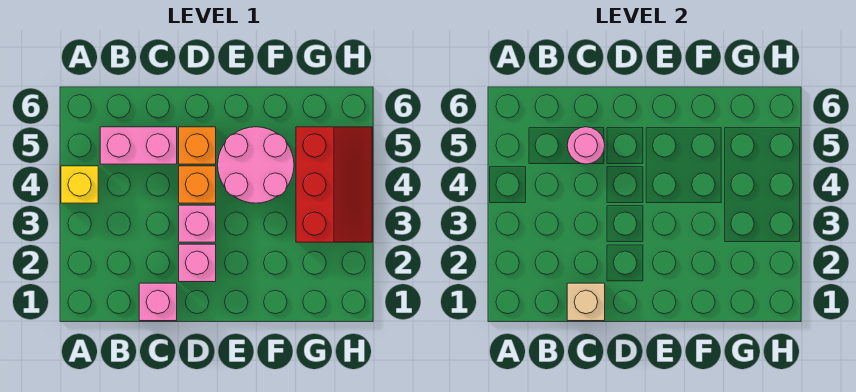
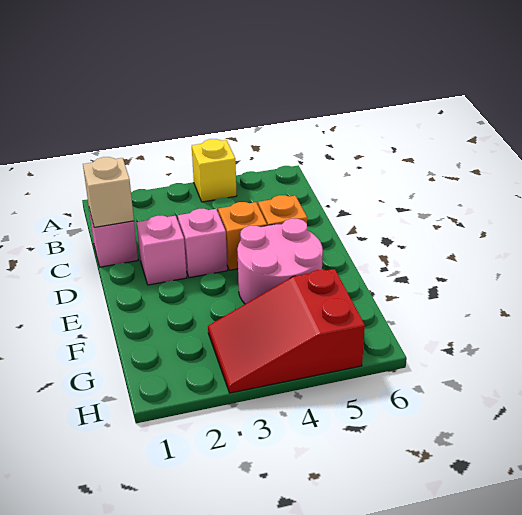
pink 1x2 brick [100,127,177,164] -> none
pink 1x1 round brick [567,127,605,164] -> none
red 2x3 slope [296,127,372,242] -> red 2x3 slope turned to [208,269,365,393]

